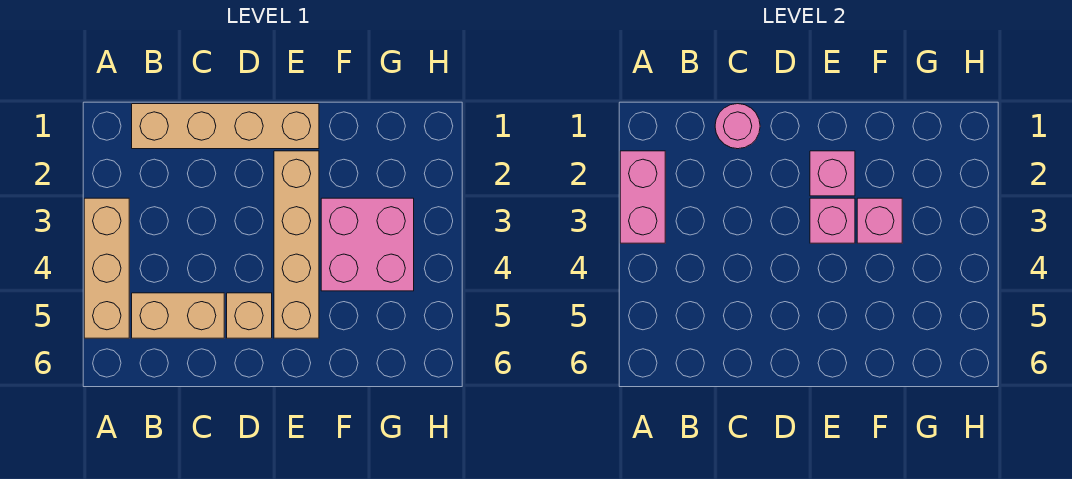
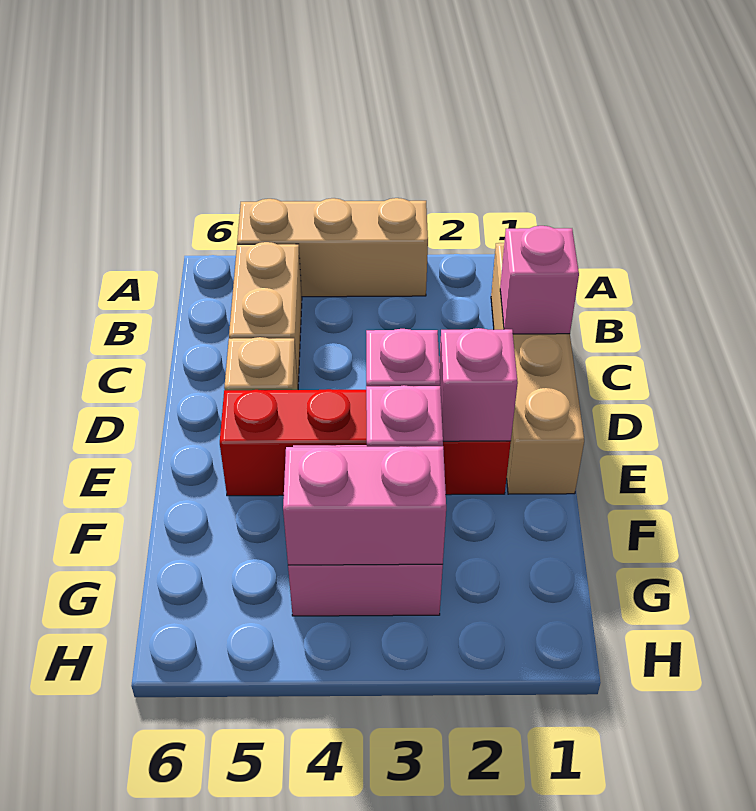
pink 1x2 brick [620,151,665,243] -> pink 1x2 brick moved to [283,446,446,565]
pink 1x1 round brick [715,104,760,149] -> pink 1x1 brick [500,226,579,334]
tan 1x4 brick [274,151,319,338] -> red 1x4 brick [220,389,511,496]

